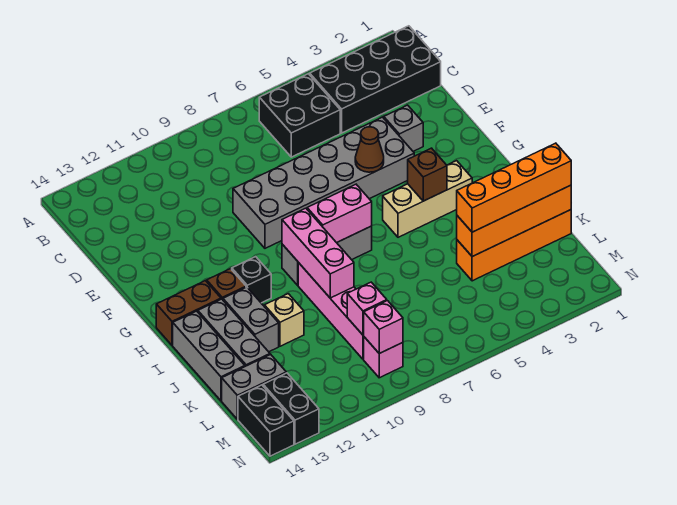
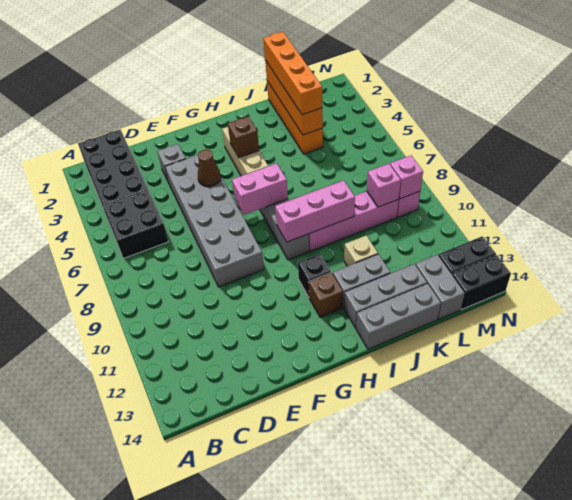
pink 1x2 brick [307,184,372,243] -> pink 1x2 brick turned to [232,163,288,215]
brown 1x2 brick [156,281,221,345] -> none

